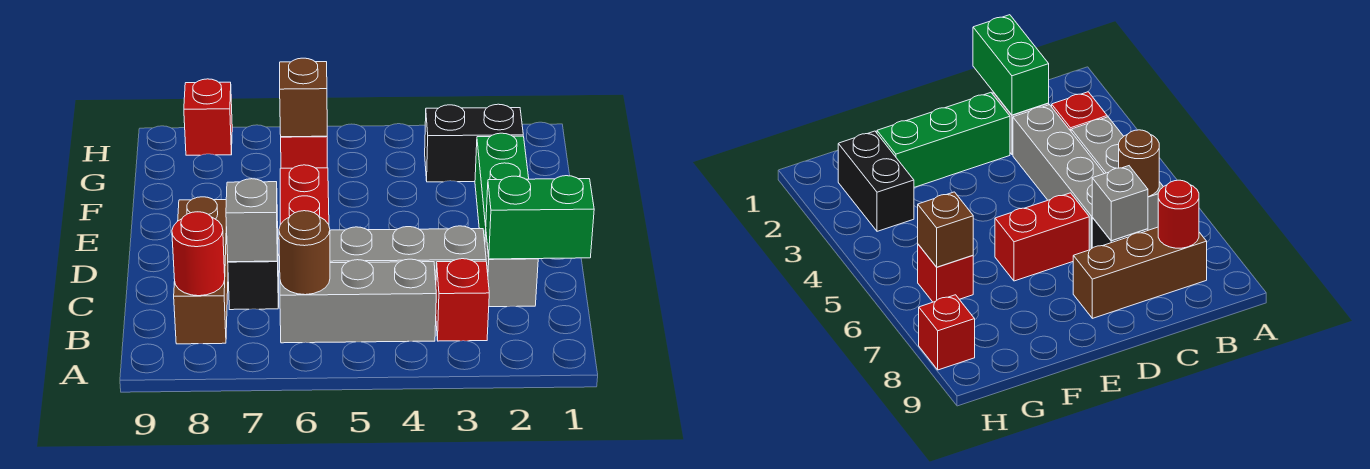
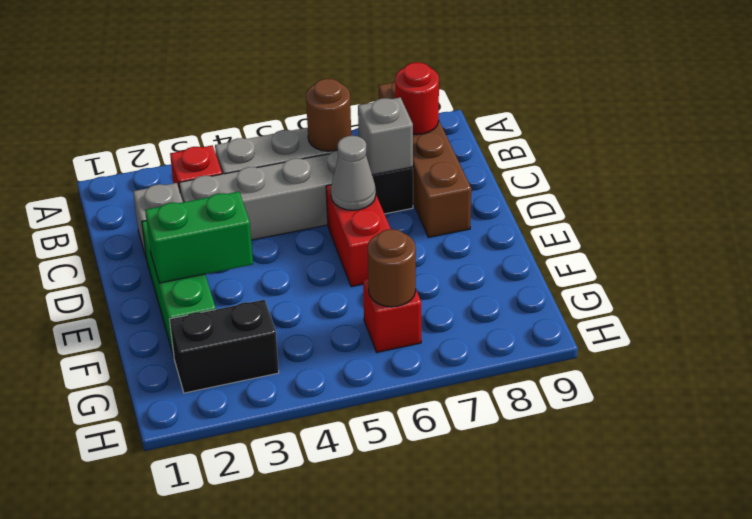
brown 1x3 brick [174,197,228,344] -> brown 1x4 brick [378,81,471,237]
green 1x2 brick [486,176,594,259] -> green 1x2 brick moved to [145,192,253,283]
none -> grey 1x1 cone [331,136,376,210]
brown 1x1 brick [280,58,327,137] -> brown 1x1 round brick [368,229,416,307]
red 1x1 brick [184,79,232,155] -> none

